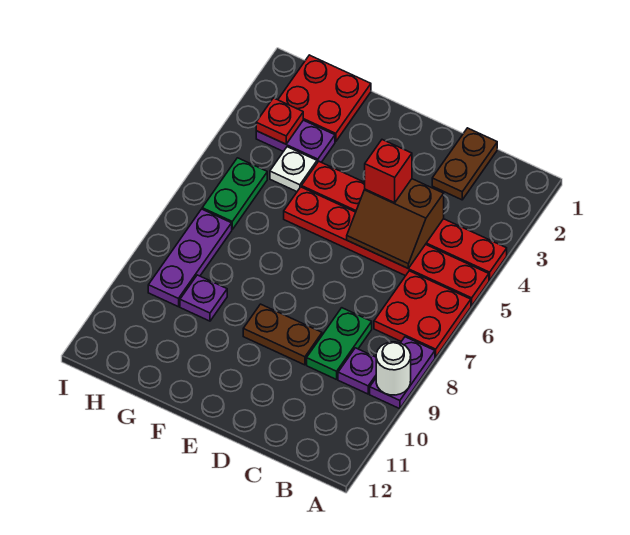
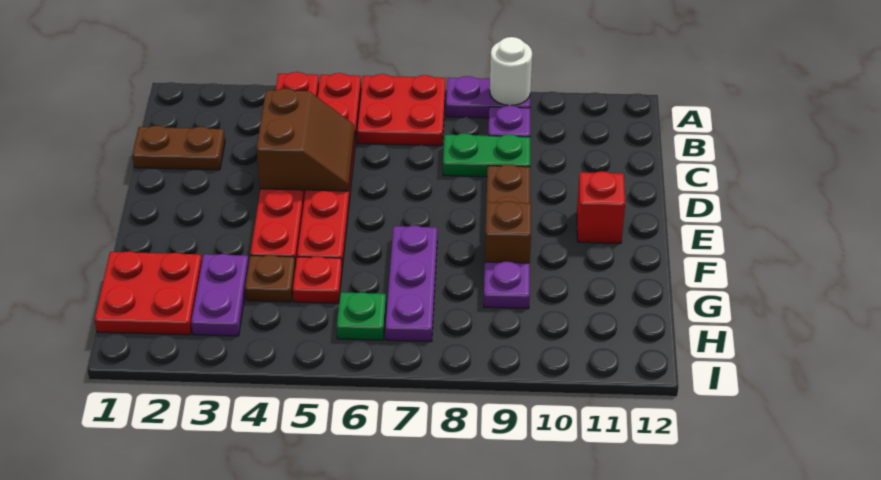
red 1x1 brick [365,140,412,203] -> red 1x1 brick moved to [577,171,625,243]
none -> brown 1x1 brick [485,201,531,263]
white 1x1 plate [270,147,317,192] -> brown 1x1 plate [245,255,296,302]
red 1x1 plate [256,98,303,144] -> red 1x1 plate moved to [293,256,342,303]
green 1x2 plate [202,158,267,229] -> green 1x1 plate [337,292,386,340]
purple 1x3 plate [148,209,232,307] -> purple 1x3 plate turned to [385,226,437,342]

